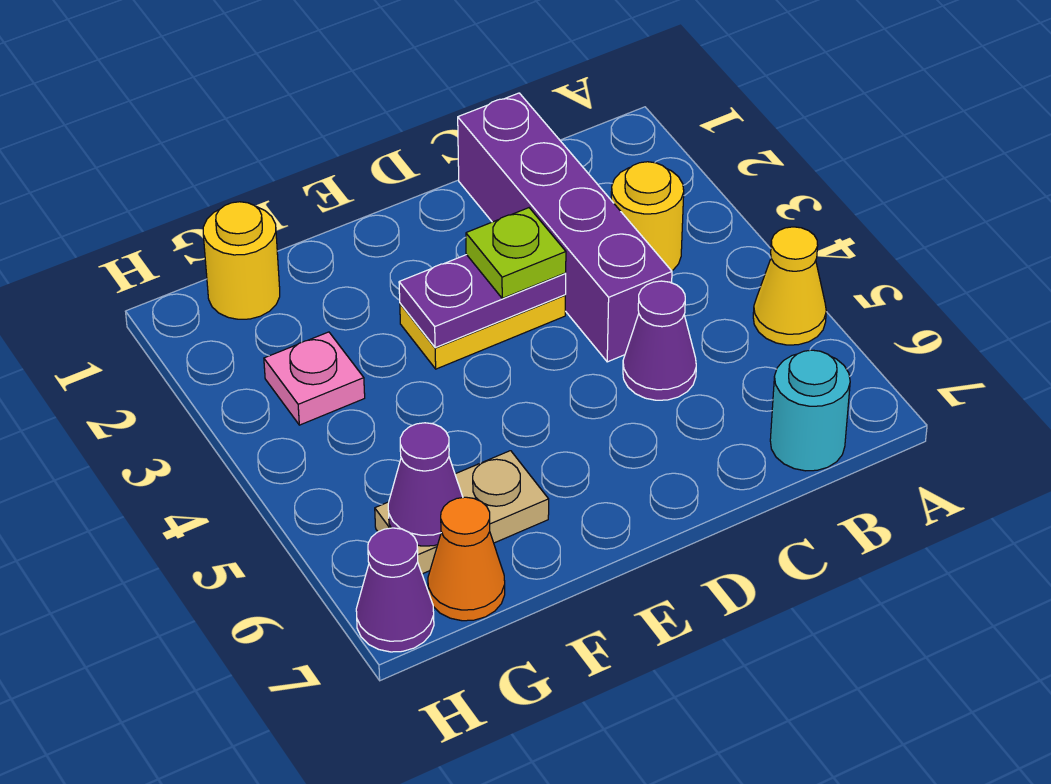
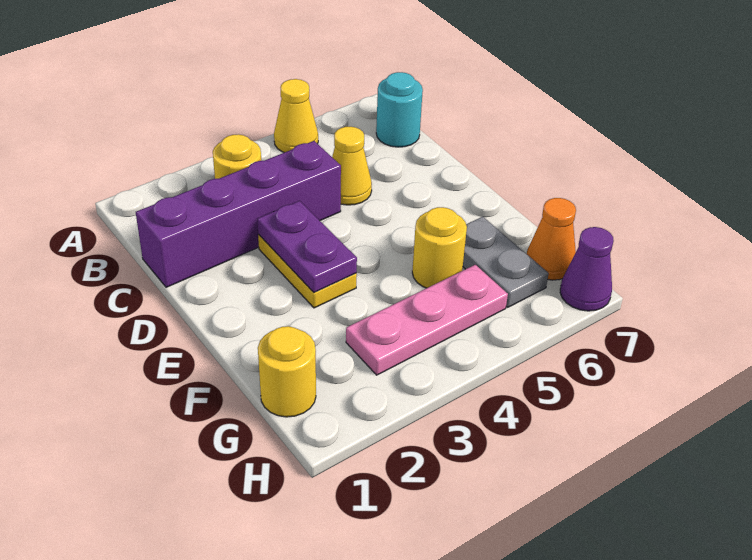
purple 1x1 cone [623,281,696,400] -> yellow 1x1 cone [332,127,372,205]
lime 1x1 plate [466,208,566,298] -> none
none -> yellow 1x1 round brick [412,207,467,288]
tan 1x2 plate [375,451,549,574] -> grey 1x2 plate [463,217,549,307]
pink 1x1 plate [264,332,365,425] -> pink 1x3 plate [346,265,508,375]
purple 1x1 cone [388,423,463,546] -> none

